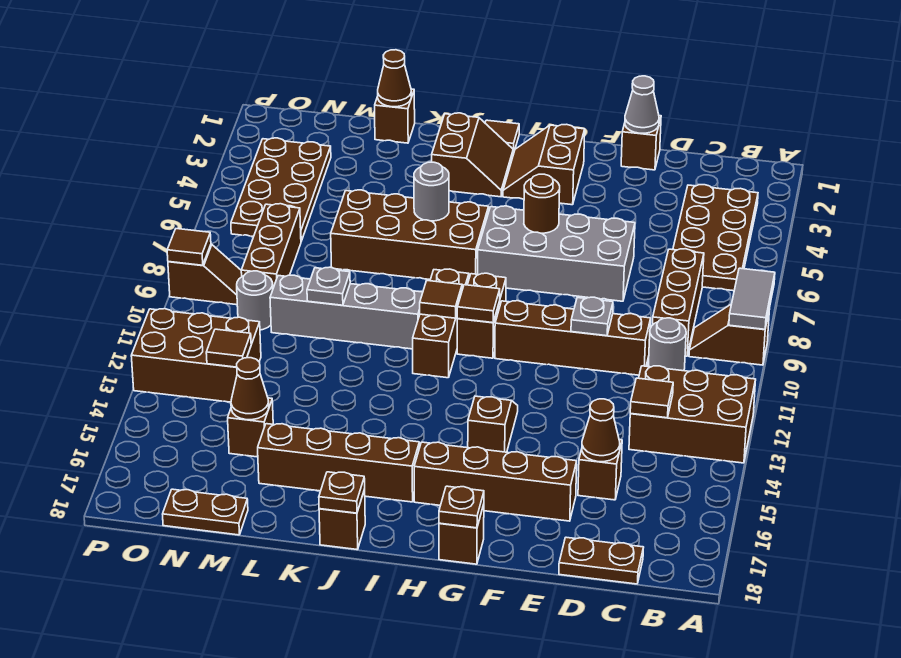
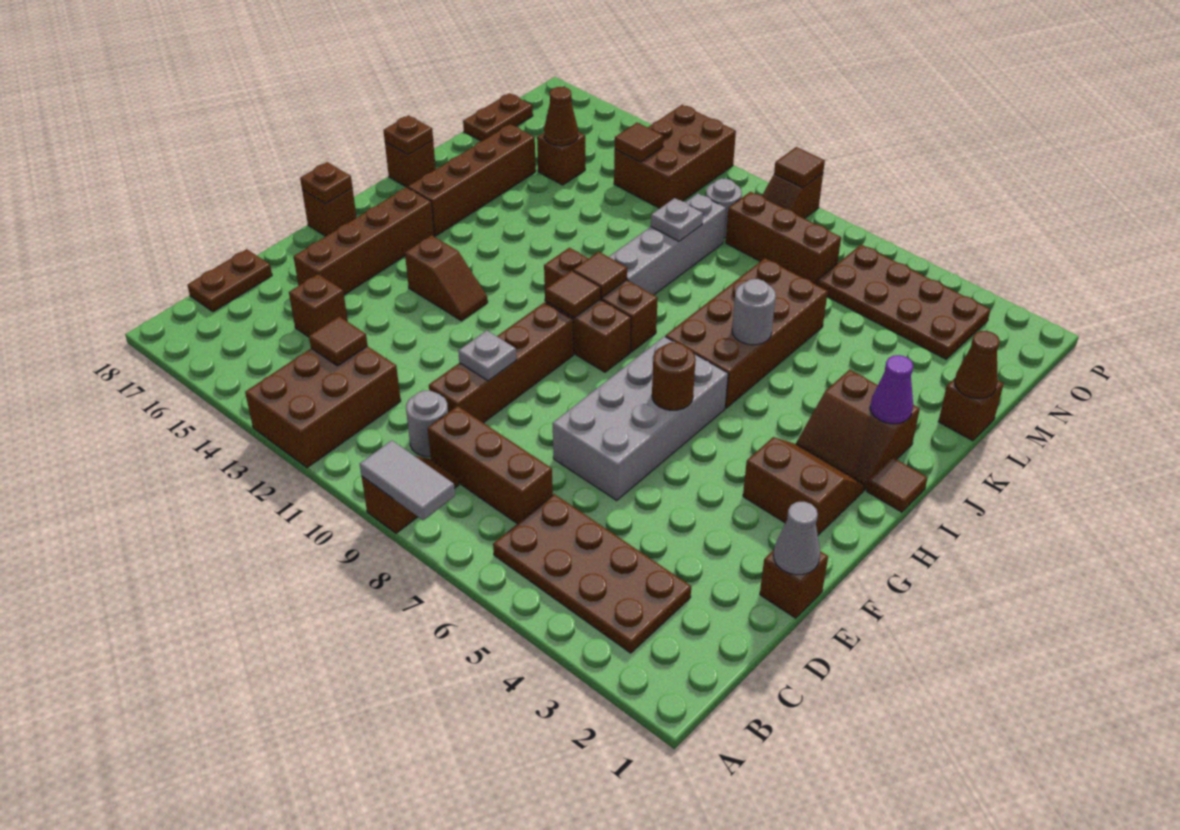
brown 1x1 cone [582,399,620,462] -> none
none -> purple 1x1 cone [870,355,913,424]

